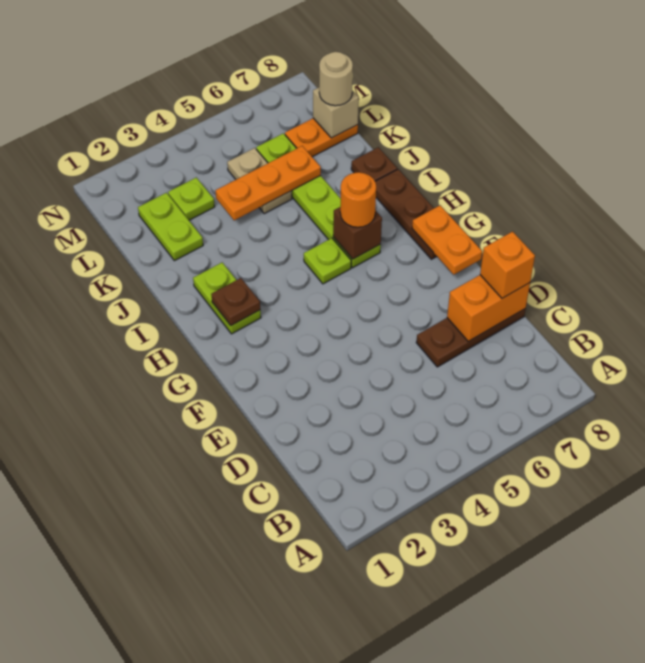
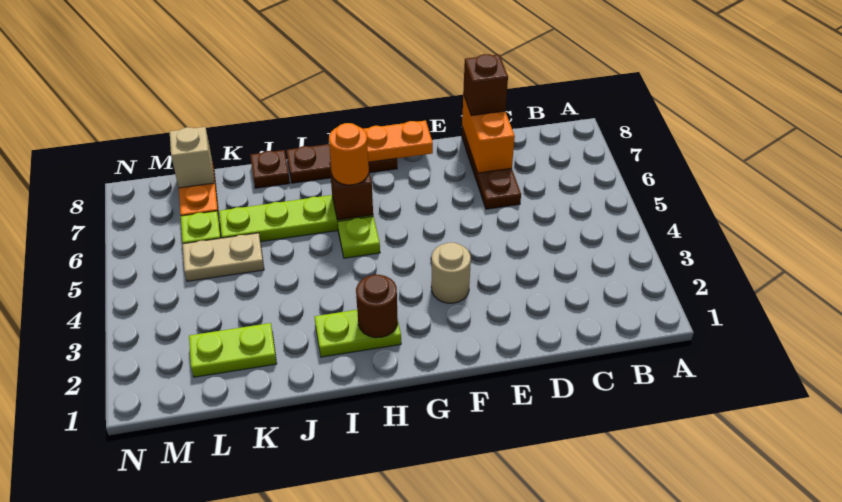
orange 1x1 brick [480,232,535,298] -> brown 1x1 brick [463,54,508,116]
brown 1x1 plate [211,278,260,326] -> brown 1x1 round brick [356,275,398,338]
orange 1x3 plate [216,146,321,220] -> none
lime 1x1 plate [168,178,215,220] -> none
tan 1x1 round brick [319,52,353,106] -> tan 1x1 round brick moved to [431,243,471,303]

